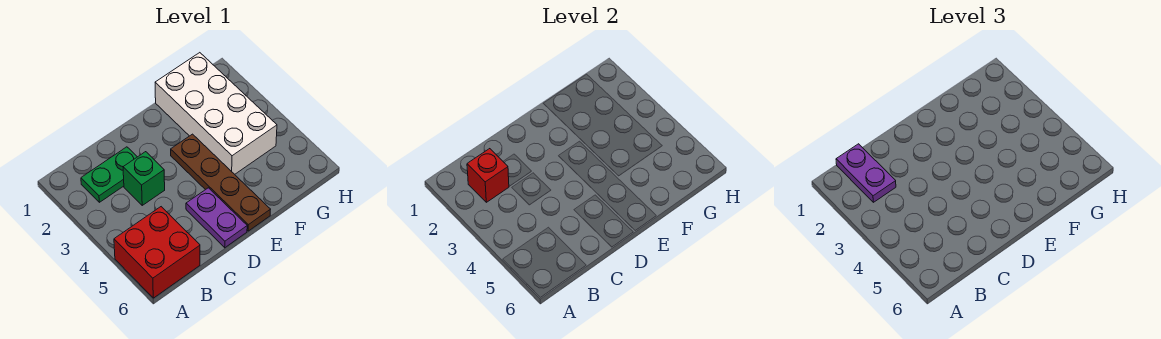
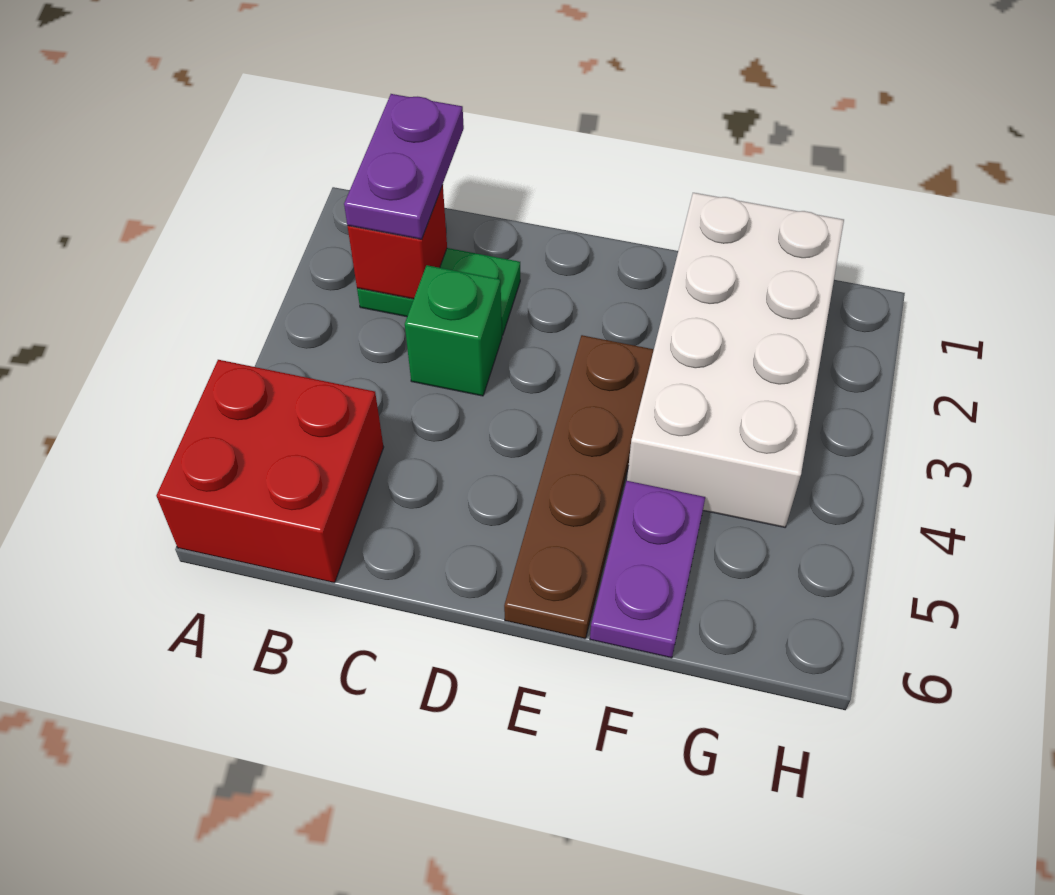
purple 1x2 plate [186,188,247,248] -> purple 1x2 plate moved to [590,481,705,658]

